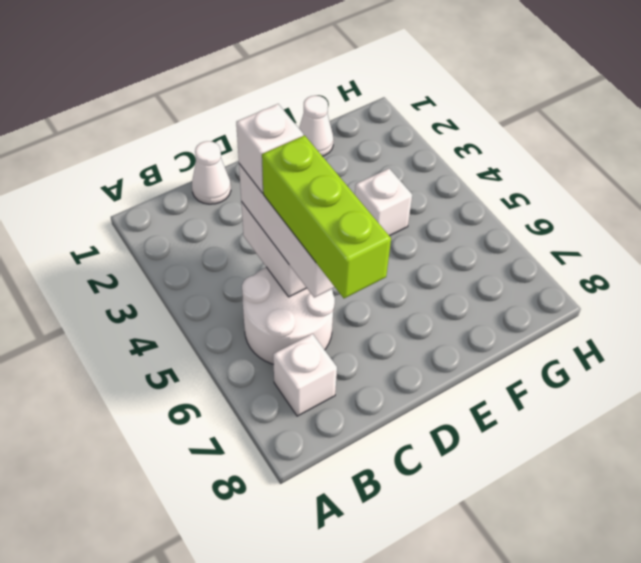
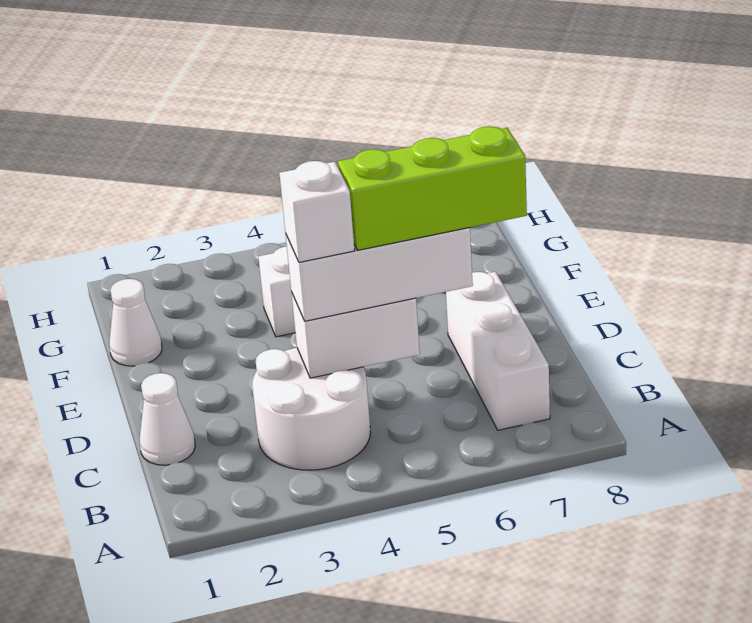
white 2x2 round brick [242,267,335,364] -> white 2x2 round brick moved to [252,348,371,470]
white 1x1 brick [273,334,337,416] -> white 1x3 brick [446,272,550,430]

